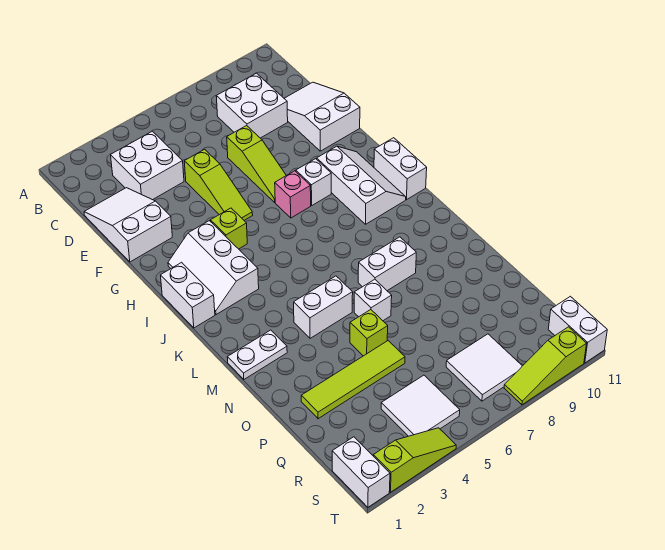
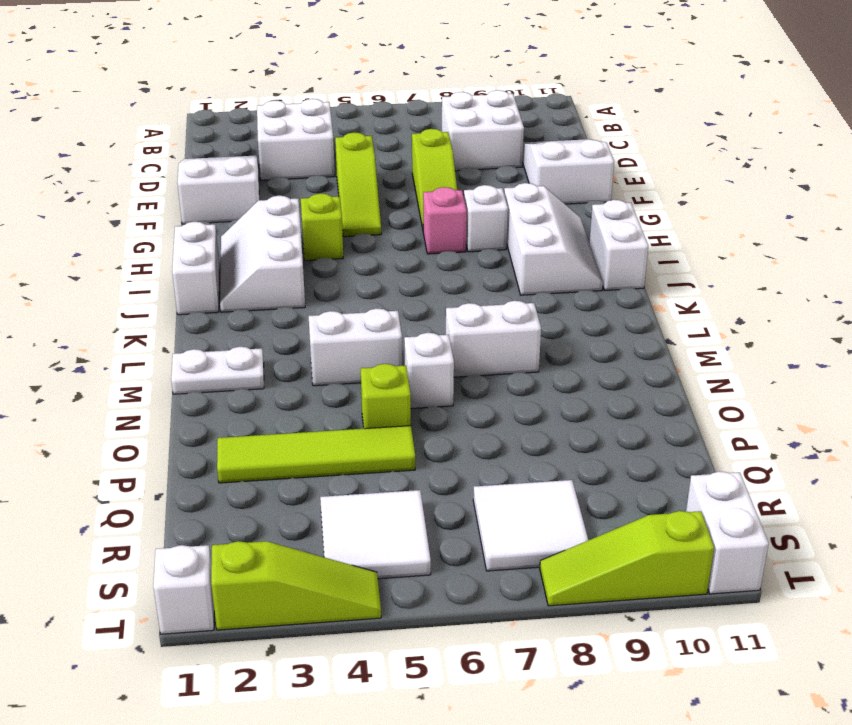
white 1x2 brick [332,437,390,507] -> white 1x1 brick [153,545,214,634]

